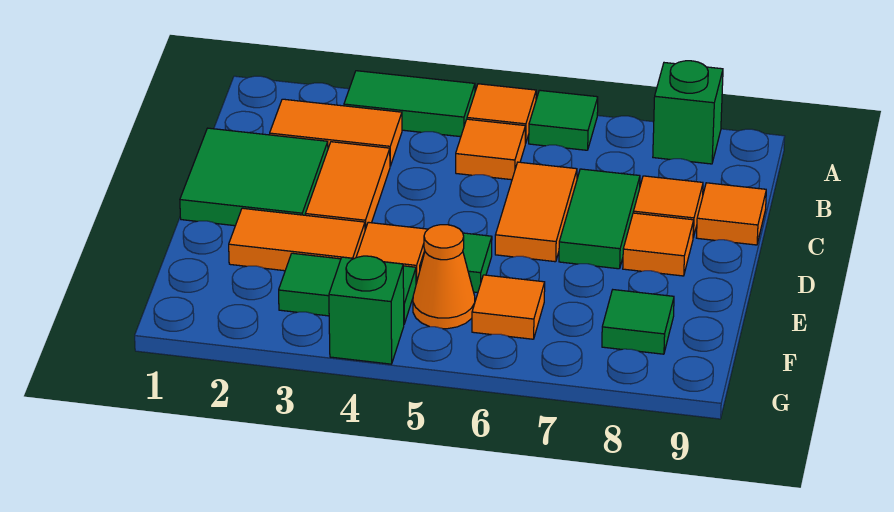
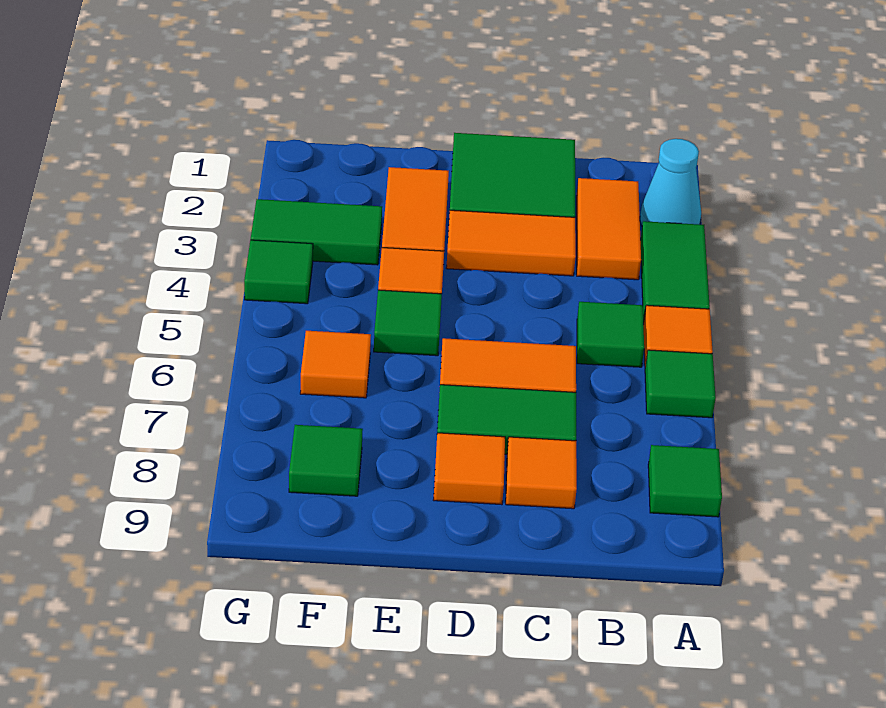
none -> cyan 1x1 cone [640,139,701,226]
green 1x1 brick [653,61,723,164] -> green 1x1 tile [648,445,722,517]
orange 1x1 tile [456,119,525,180] -> green 1x1 tile [577,302,644,367]
orange 1x1 tile [697,183,766,245] -> none
green 1x2 tile [279,253,416,324] -> green 1x2 tile turned to [251,199,382,265]
orange 1x1 cone [413,225,475,329] -> none
green 1x1 brick [329,256,404,364] -> green 1x1 tile [244,240,313,304]

